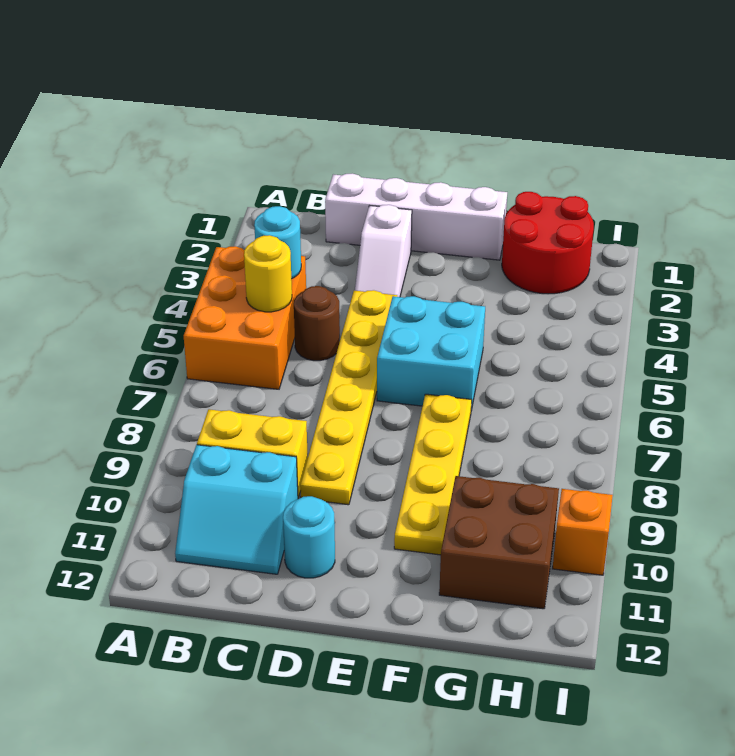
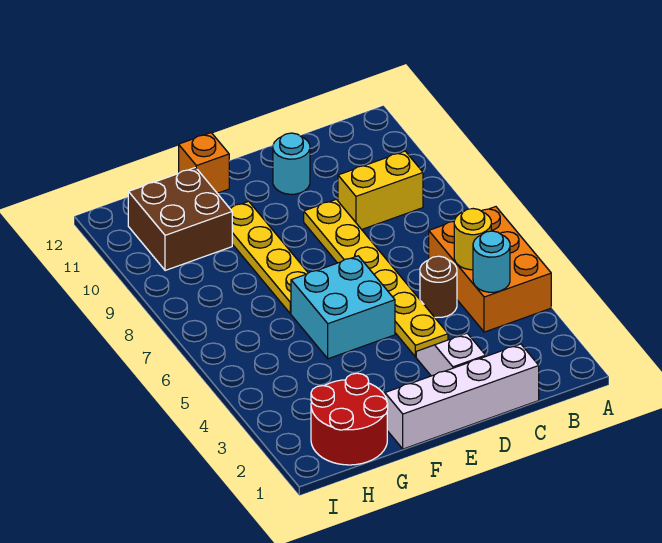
cyan 2x2 slope [175,445,298,574] -> none
orange 1x1 brick [553,489,613,575] -> orange 1x1 brick moved to [179,133,229,193]

